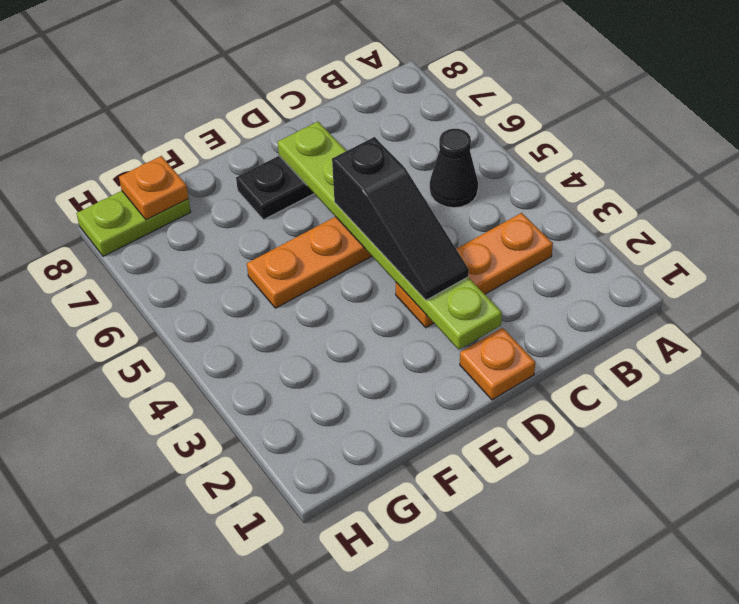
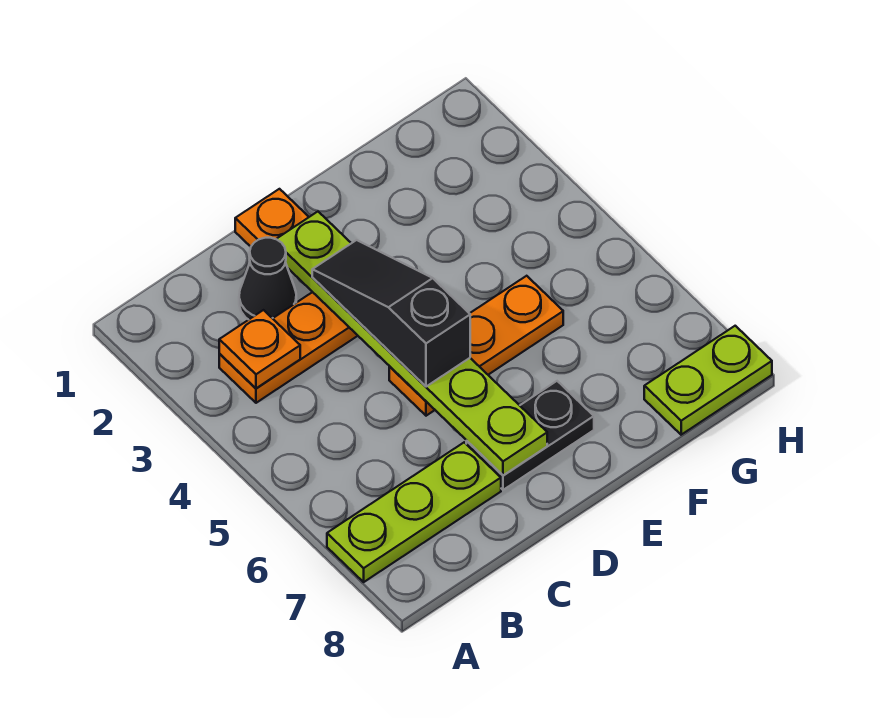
none -> lime 1x3 plate [327,442,501,582]
black 1x1 cone [430,128,478,208] -> black 1x1 cone moved to [239,238,296,320]
orange 1x1 plate [119,156,189,220] -> orange 1x1 plate moved to [219,310,300,388]

